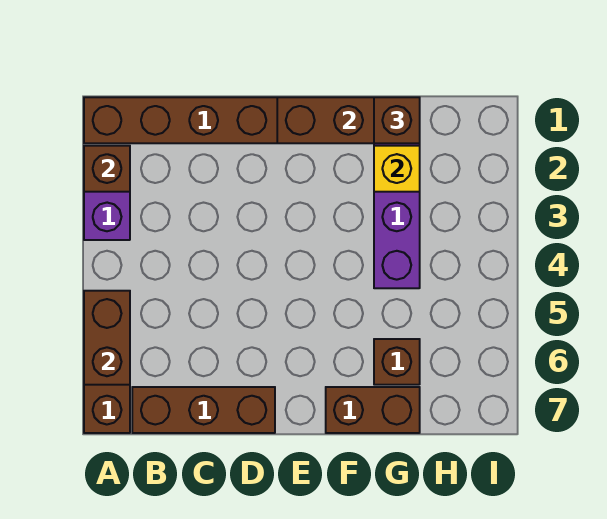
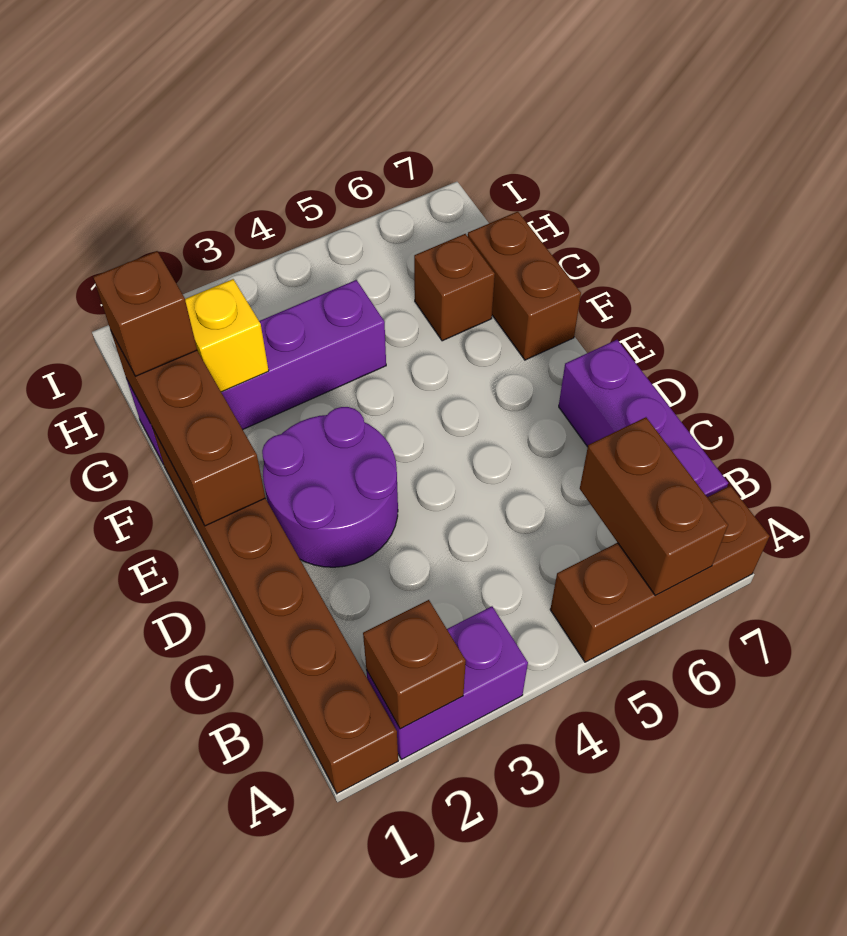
brown 1x2 brick [84,291,130,385] -> brown 1x2 brick turned to [580,417,728,596]
brown 1x3 brick [132,387,275,433] -> purple 1x3 brick [559,340,728,497]
none -> purple 2x2 round brick [262,407,398,567]

